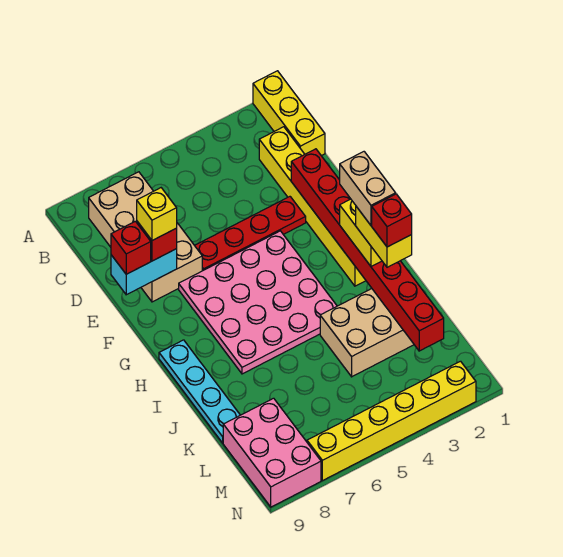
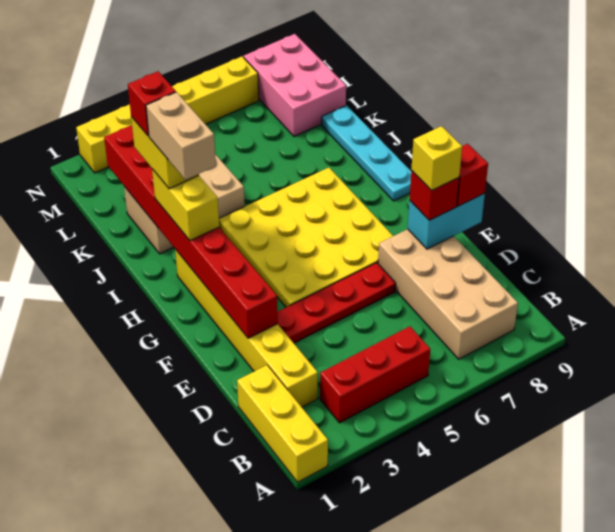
none -> red 1x3 brick [320,326,430,423]
pink 4x4 plate [179,231,337,374] -> yellow 4x4 plate [219,168,393,307]

